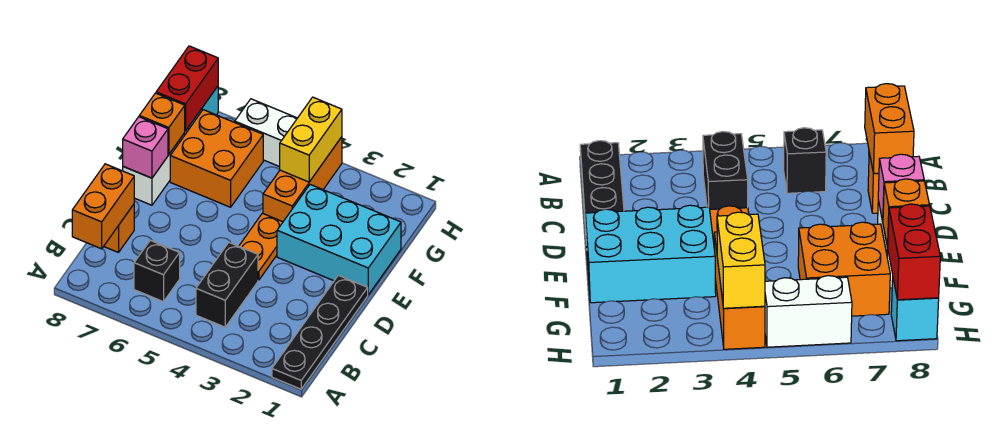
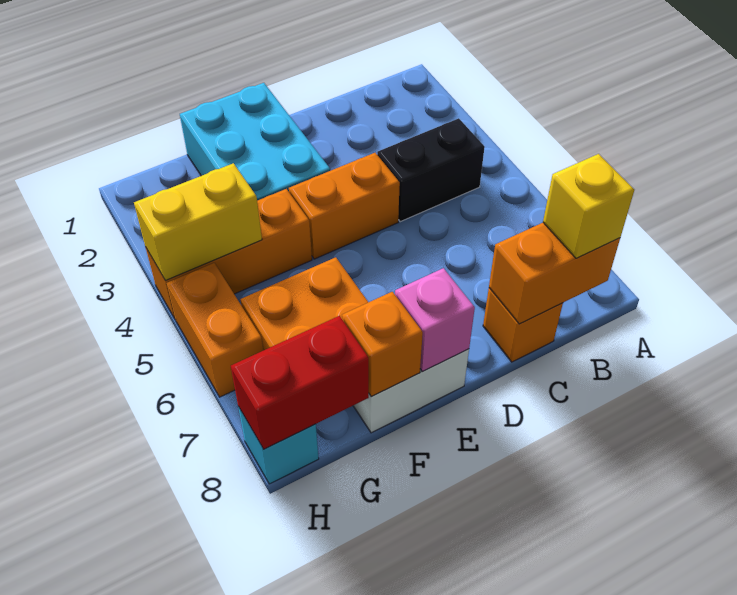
black 1x4 plate [272,275,368,389] -> none
black 1x1 brick [134,240,180,302] -> none
none -> yellow 1x1 brick [543,154,634,258]
orange 1x2 plate [239,213,283,280] -> orange 1x2 brick [289,153,400,259]
white 1x2 brick [235,99,297,167] -> orange 1x2 brick [167,263,263,397]

